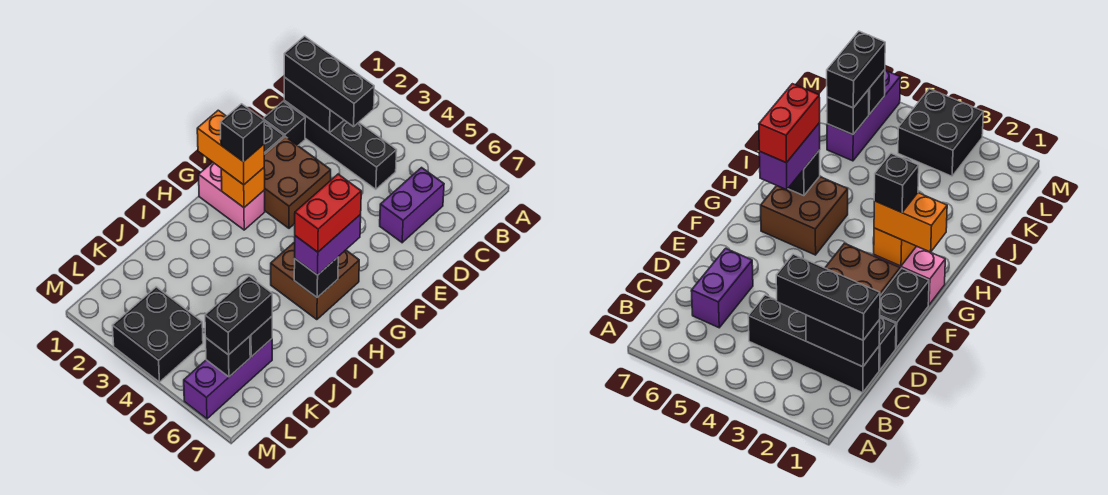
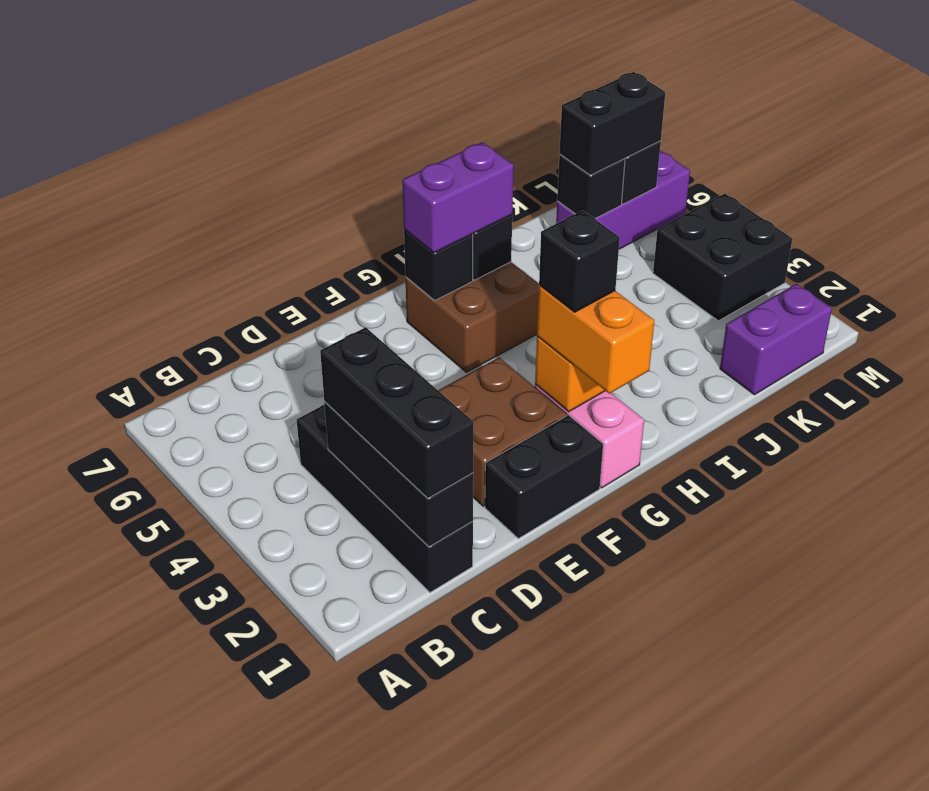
black 1x2 brick [284,77,344,133] -> black 1x3 brick [324,402,473,547]
purple 1x2 brick [380,168,444,243] -> purple 1x2 brick moved to [720,284,832,395]
black 1x1 brick [263,101,305,145] -> black 1x1 brick moved to [404,229,473,301]
red 1x2 brick [295,174,361,252] -> none

